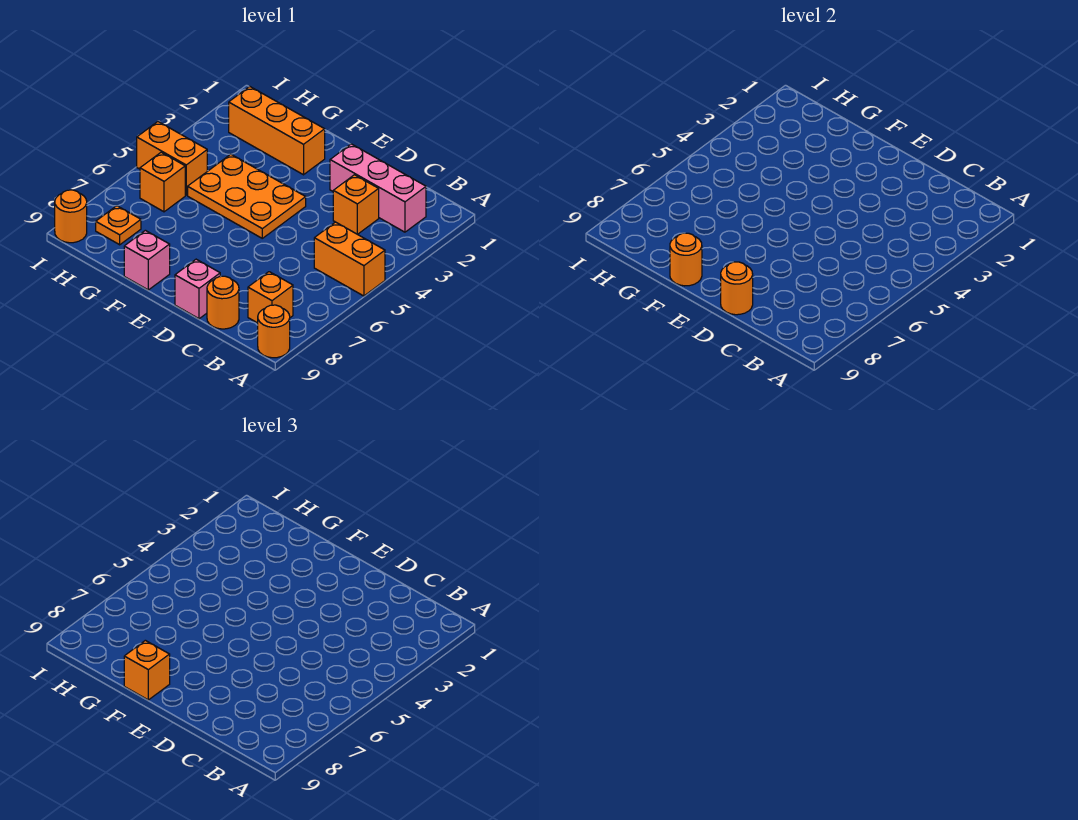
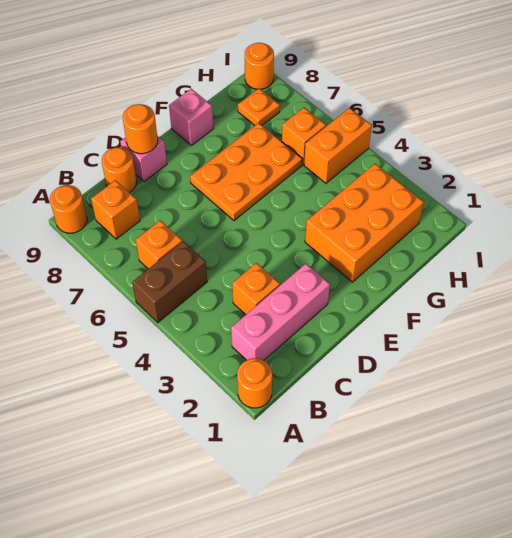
orange 1x2 brick [314,222,385,296] -> brown 1x2 brick [132,241,207,323]
orange 2x3 plate [188,154,306,238] -> orange 2x3 plate moved to [190,123,302,221]
orange 1x3 brick [229,86,325,175] -> orange 2x3 brick [305,164,424,282]
orange 1x1 round brick [670,233,702,286] -> orange 1x1 round brick moved to [237,358,272,408]
orange 1x1 brick [124,640,170,700] -> orange 1x1 brick moved to [136,221,182,269]

